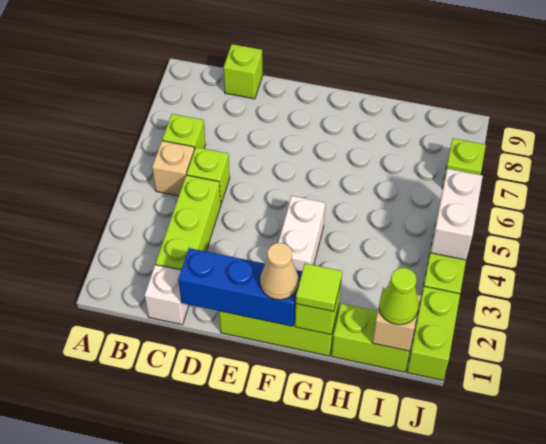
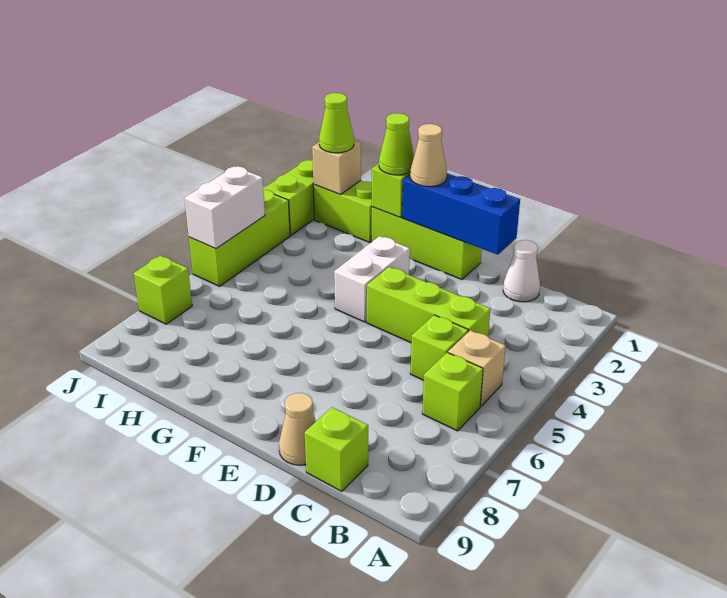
white 1x1 brick [144,265,189,325] -> white 1x1 cone [503,240,540,302]
lime 1x3 brick [156,175,221,270] -> lime 1x3 brick turned to [367,267,490,343]
none -> tan 1x1 cone [279,393,316,465]
lime 1x1 tile [296,263,342,312] -> lime 1x1 cone [379,113,414,175]

